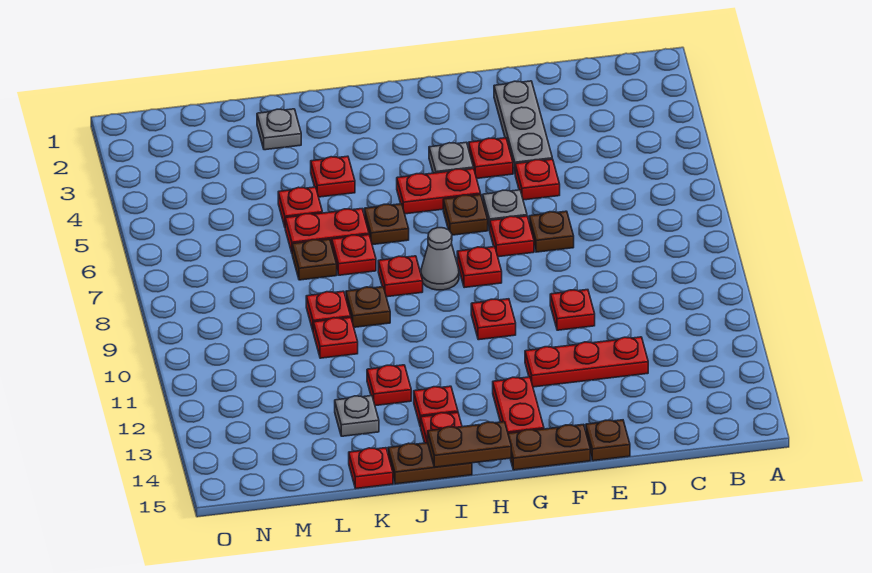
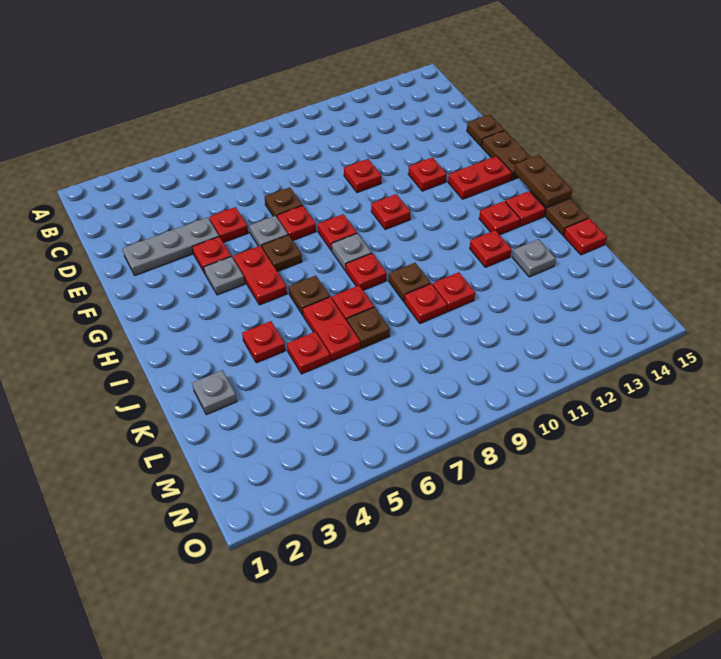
red 1x3 plate [525,337,648,387] -> red 1x1 plate [408,157,447,191]
grey 1x1 cone [421,228,459,290] -> grey 1x1 plate [331,233,372,271]

